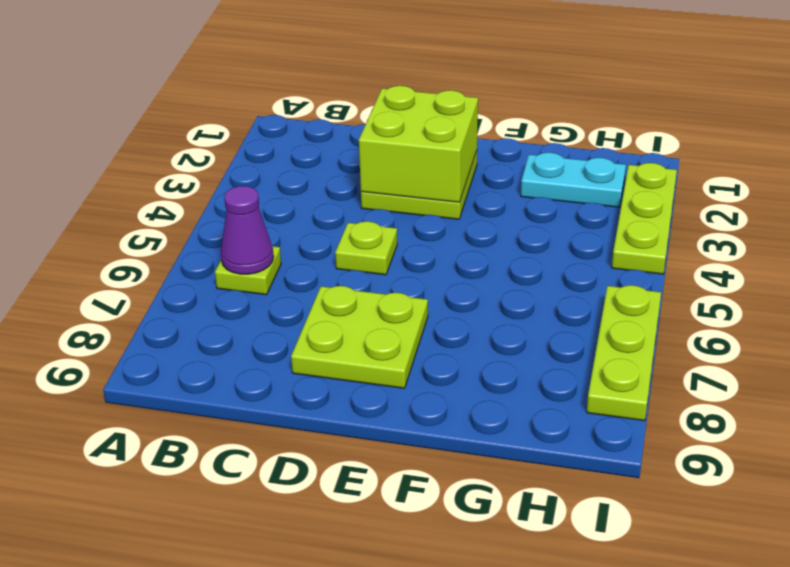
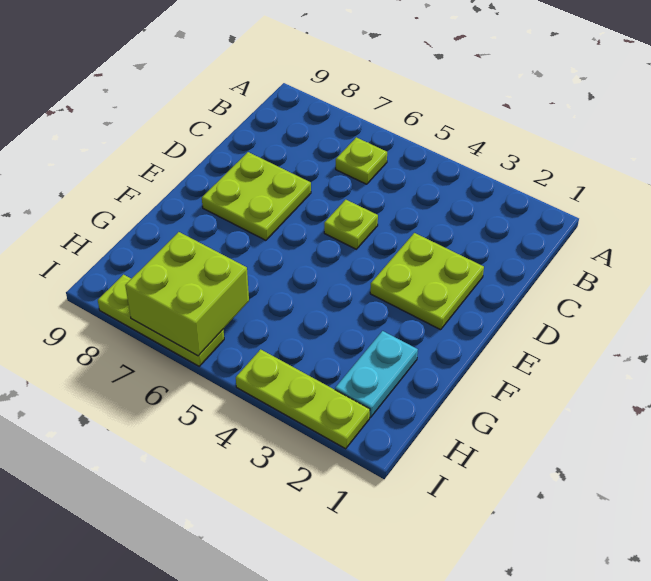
purple 1x1 cone [221,186,274,274] -> none
lime 2x2 brick [359,86,478,202] -> lime 2x2 brick moved to [125,232,249,356]

